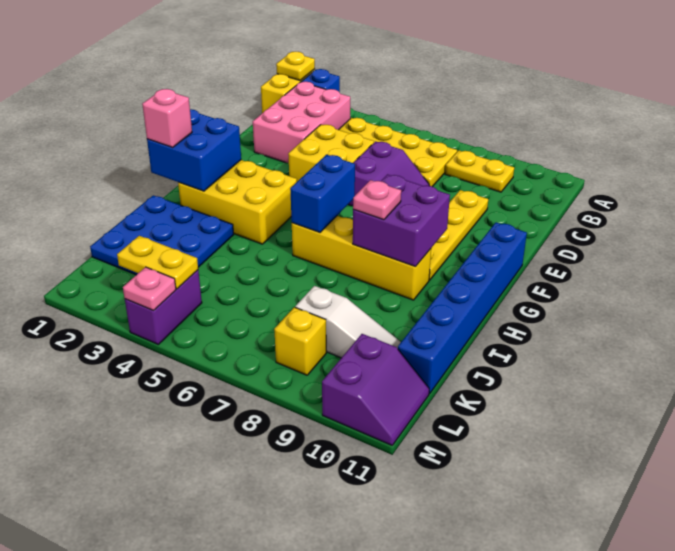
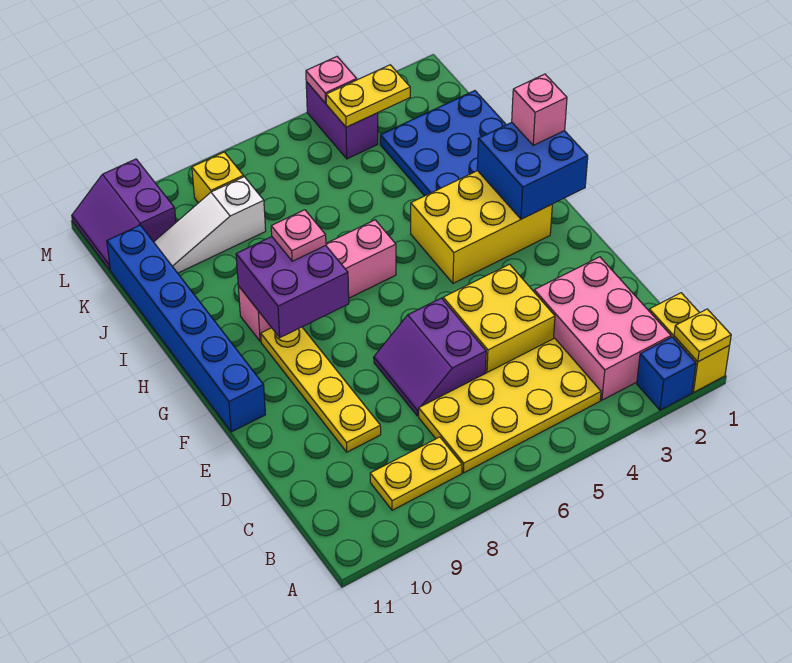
blue 1x2 brick [290,155,355,233] -> none
yellow 1x4 brick [292,216,431,300] -> pink 1x4 brick [238,220,396,341]

